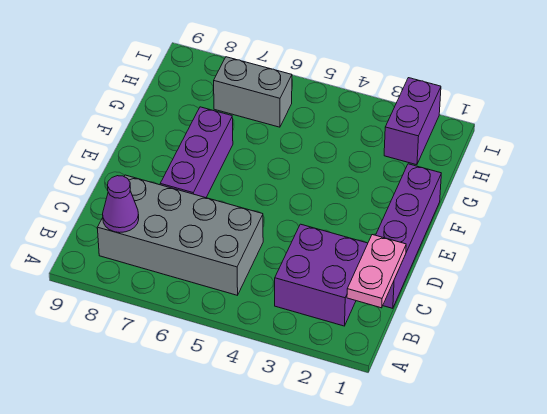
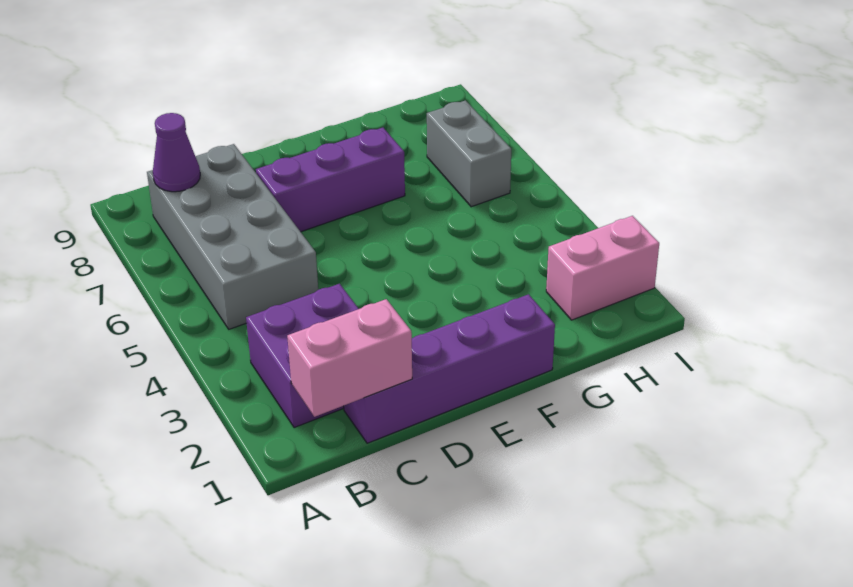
pink 1x2 plate [347,235,406,308] -> pink 1x2 brick [287,299,412,417]
purple 1x2 brick [384,78,441,165] -> pink 1x2 brick [546,216,659,320]

